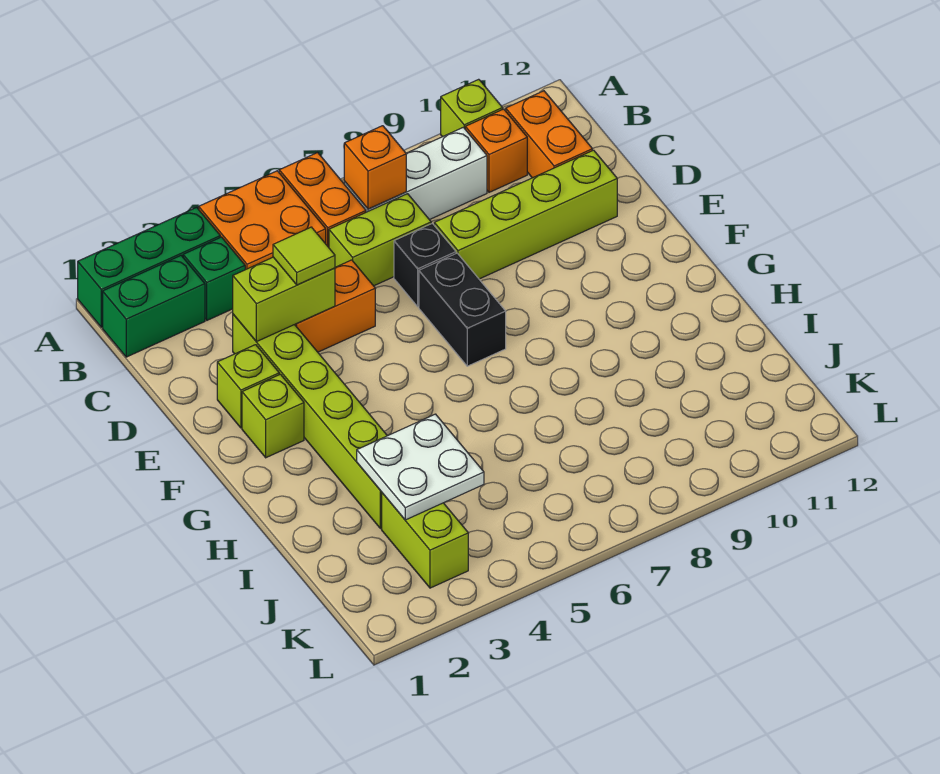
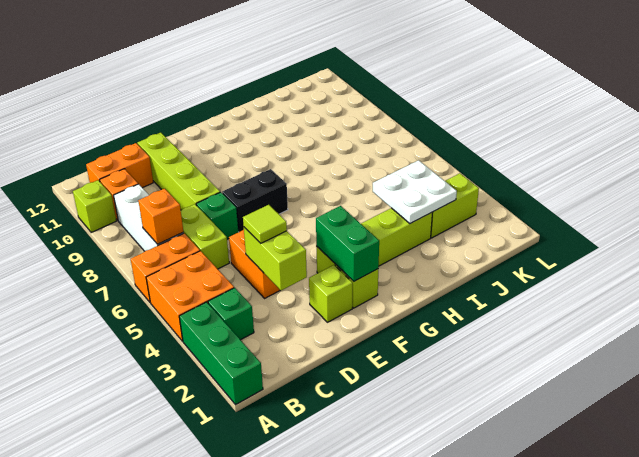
green 1x2 brick [103,256,205,357] -> green 1x2 brick moved to [316,206,379,281]
lime 1x6 brick [233,314,387,529] -> lime 1x4 brick [316,208,432,273]
black 1x1 brick [394,223,456,307] -> green 1x1 brick [196,192,238,239]

